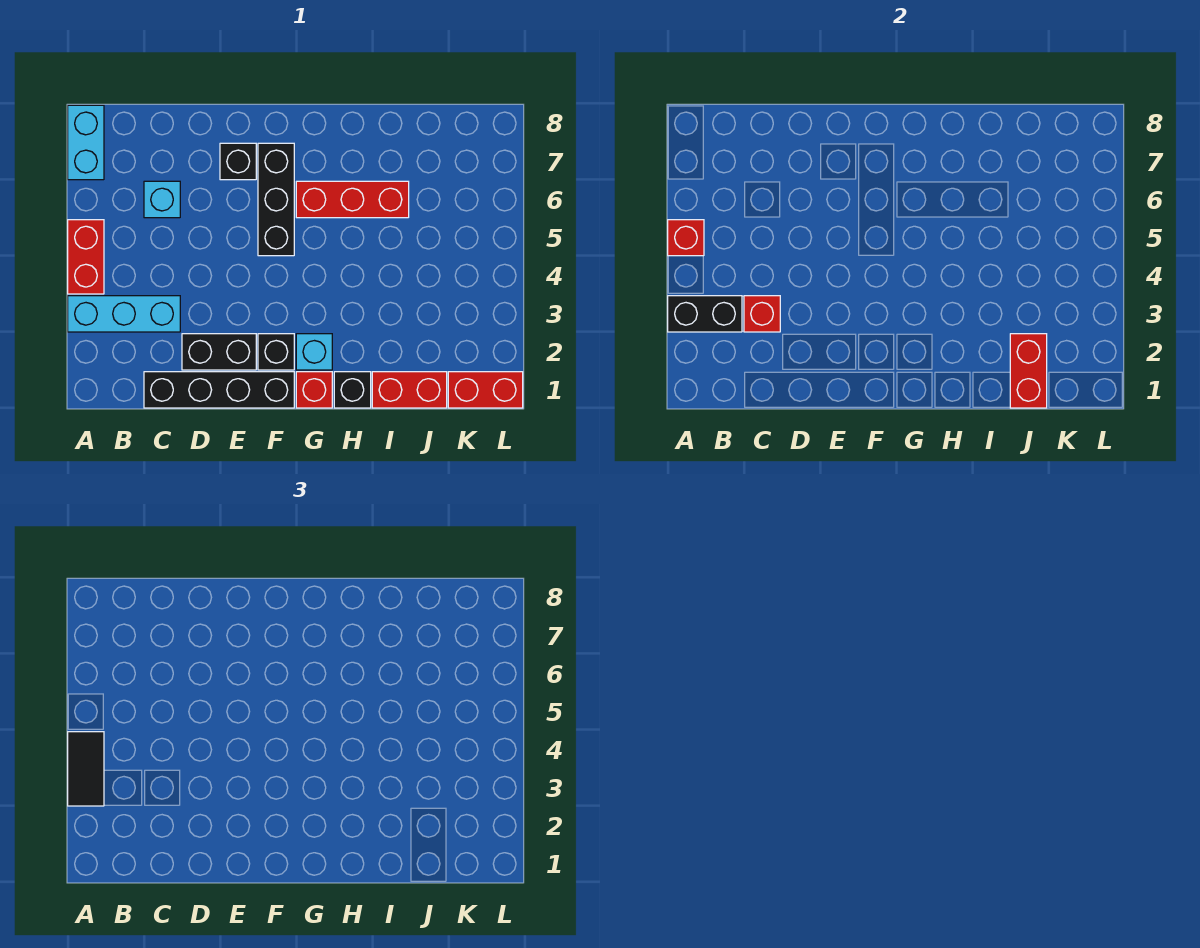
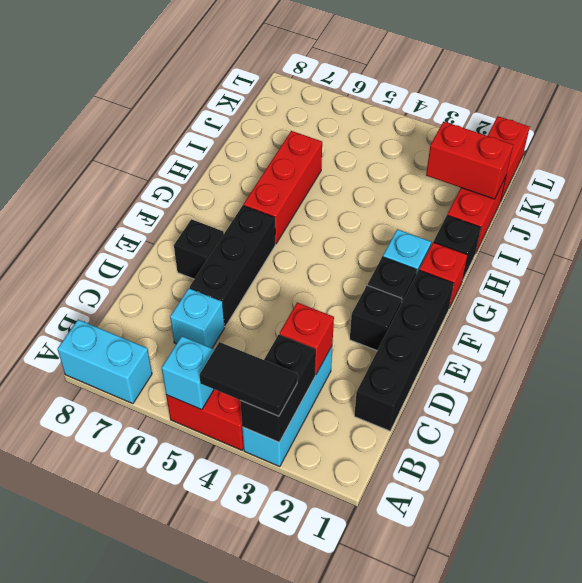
red 1x1 brick [668,220,704,256] -> cyan 1x1 brick [162,336,215,410]
black 1x2 brick [182,334,256,370] -> black 1x1 brick [350,285,402,351]
black 1x3 brick [258,143,294,256] -> black 1x3 brick turned to [190,206,275,326]

